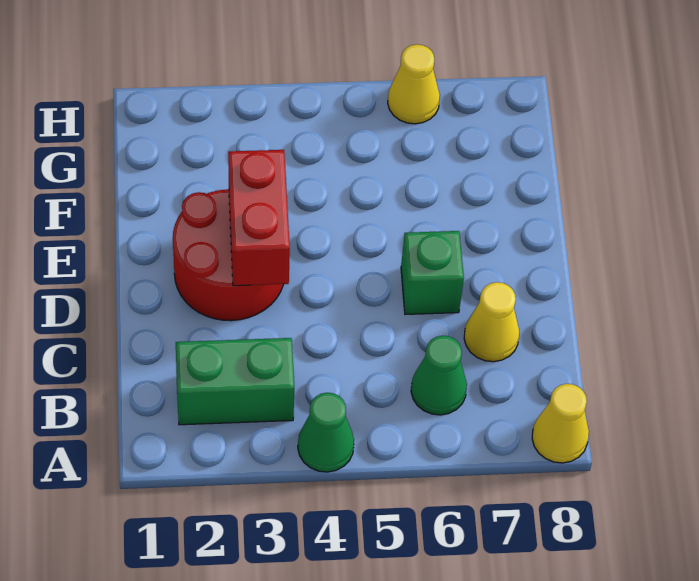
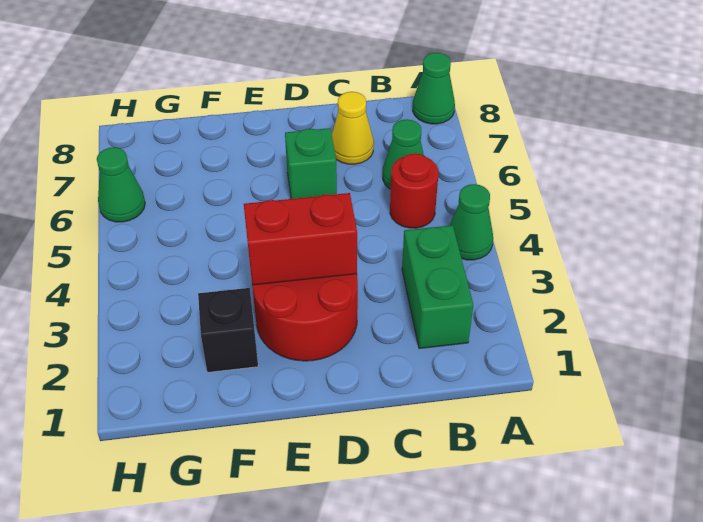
yellow 1x1 cone [532,384,589,463] -> green 1x1 cone [413,53,455,124]
none -> red 1x1 round brick [390,153,438,228]
none -> black 1x1 brick [198,288,258,372]
yellow 1x1 cone [388,44,440,124] -> green 1x1 cone [97,147,145,222]

